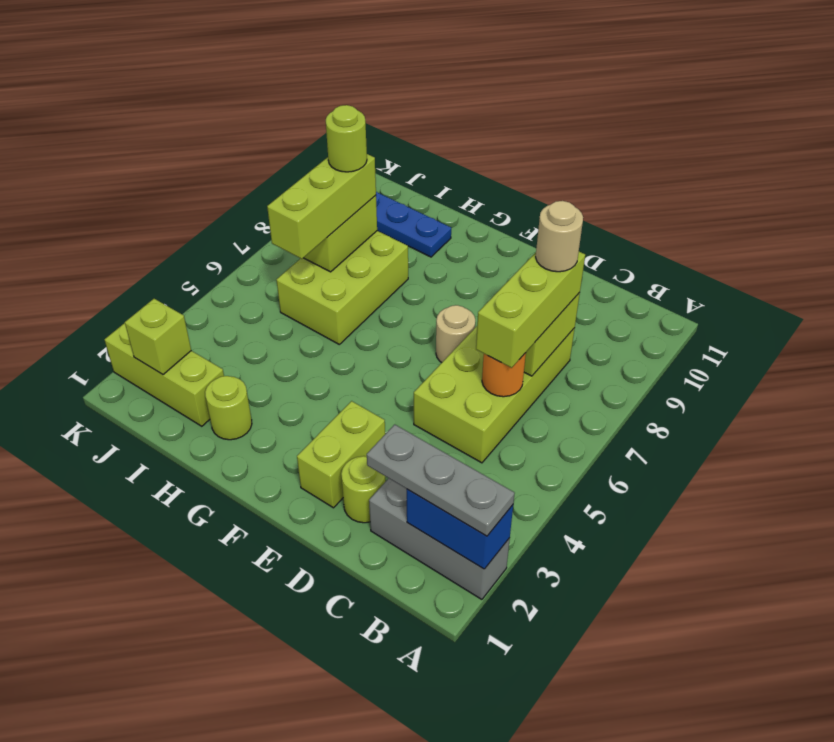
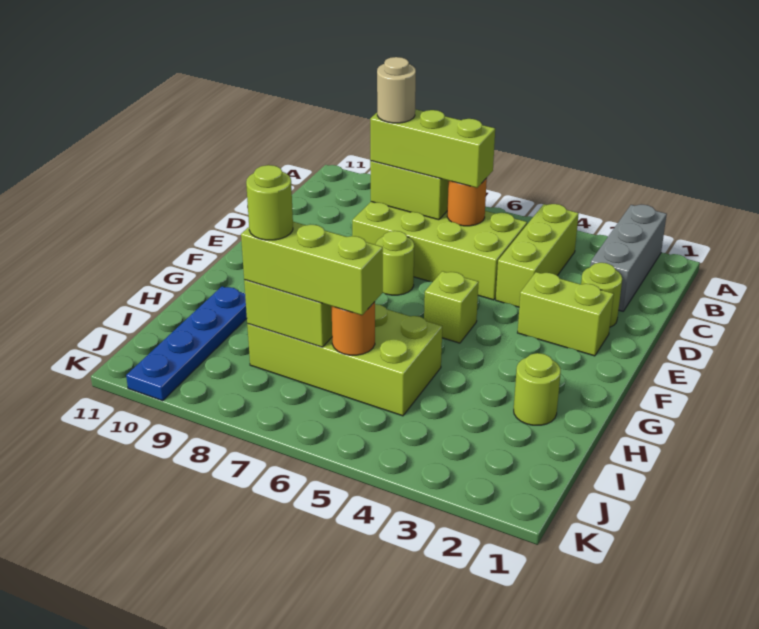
blue 1x2 brick [407,489,513,569] -> none
grey 1x3 plate [367,424,515,536] -> none
tan 1x1 round brick [436,305,475,363] -> lime 1x1 round brick [376,231,414,295]
lime 2x3 brick [276,231,408,344] -> lime 2x4 brick [247,304,442,416]
lime 1x3 brick [105,323,224,426] -> lime 1x3 brick moved to [496,204,579,307]
none -> orange 1x1 round brick [331,302,375,355]
lime 1x1 brick [125,299,191,375] -> lime 1x1 brick moved to [424,271,479,343]

